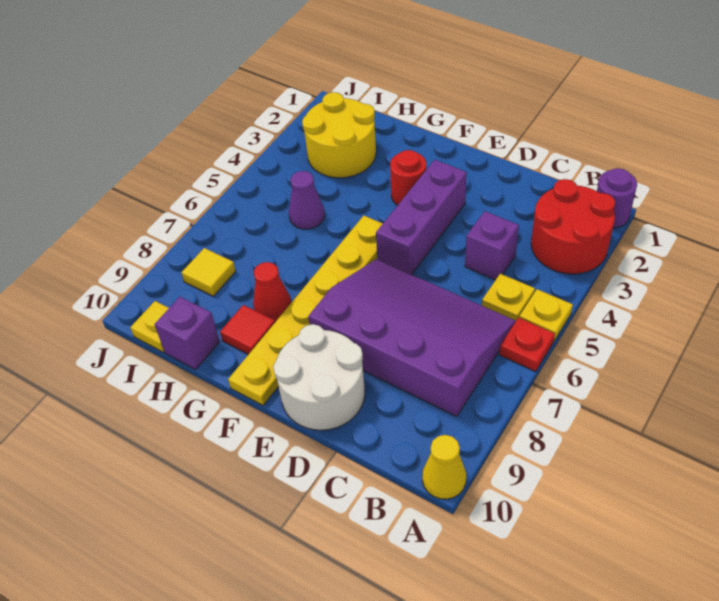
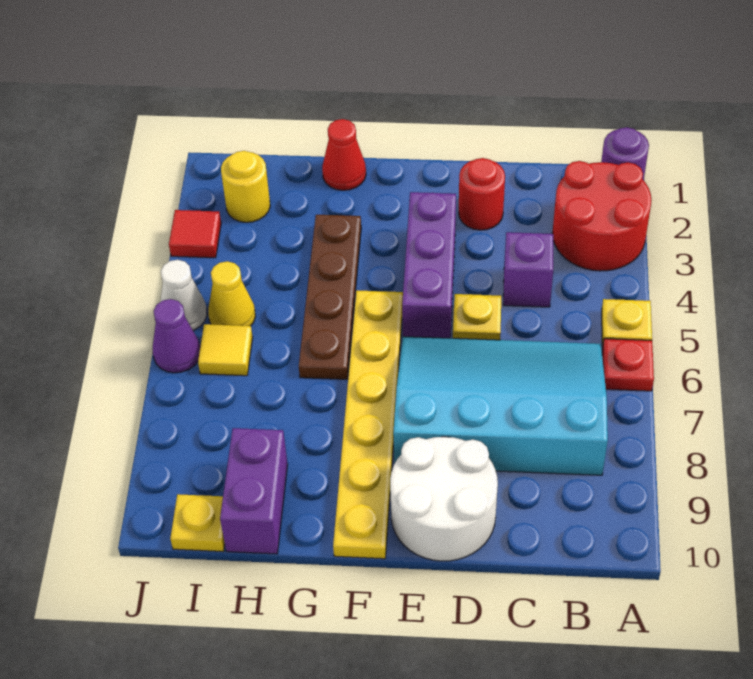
yellow 1x1 cone [422,435,466,499] -> yellow 1x1 cone moved to [208,261,255,326]
yellow 1x1 plate [482,274,535,320] -> yellow 1x1 plate moved to [453,294,501,340]
purple 3x4 slope [308,259,516,416] -> cyan 3x4 slope [393,336,608,475]
red 1x1 round brick [390,150,426,205] -> red 1x1 round brick moved to [459,158,505,230]
none -> brown 1x4 plate [299,215,361,379]
red 1x1 cone [253,262,292,322] -> red 1x1 cone moved to [322,119,366,190]
red 1x1 tile [220,305,275,354] -> red 1x1 tile moved to [169,210,221,258]
yellow 2x2 round brick [302,92,376,178] -> yellow 1x1 round brick [221,151,270,222]
purple 1x1 cone [289,171,325,229] -> purple 1x1 cone moved to [153,299,200,373]
purple 1x1 brick [155,297,220,369] -> purple 1x2 brick [220,428,288,554]
yellow 1x1 tile [182,248,236,296] -> yellow 1x1 tile moved to [198,324,253,376]
none -> white 1x1 cone [160,260,207,330]

